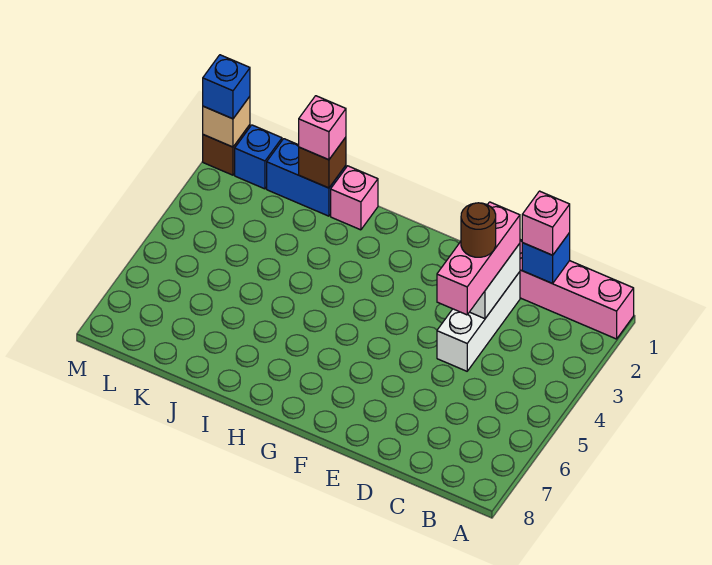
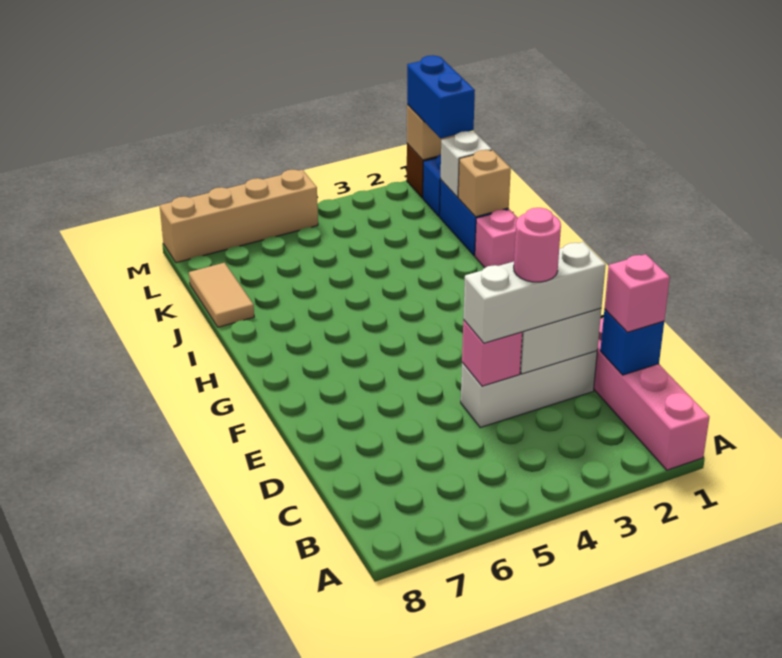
pink 1x3 brick [437,202,520,315] -> white 1x3 brick [463,242,606,343]
brown 1x1 round brick [461,203,496,257] -> pink 1x1 round brick [514,208,561,282]
brown 1x1 brick [299,137,346,188] -> tan 1x1 brick [458,150,511,217]
pink 1x1 brick [299,96,346,160] -> pink 1x1 brick moved to [462,320,522,386]
none -> tan 1x2 tile [189,263,254,327]
none -> white 1x1 brick [441,131,492,197]
blue 1x1 brick [203,55,250,119] -> blue 1x2 brick [407,55,475,138]
none -> tan 1x4 brick [160,170,318,263]

